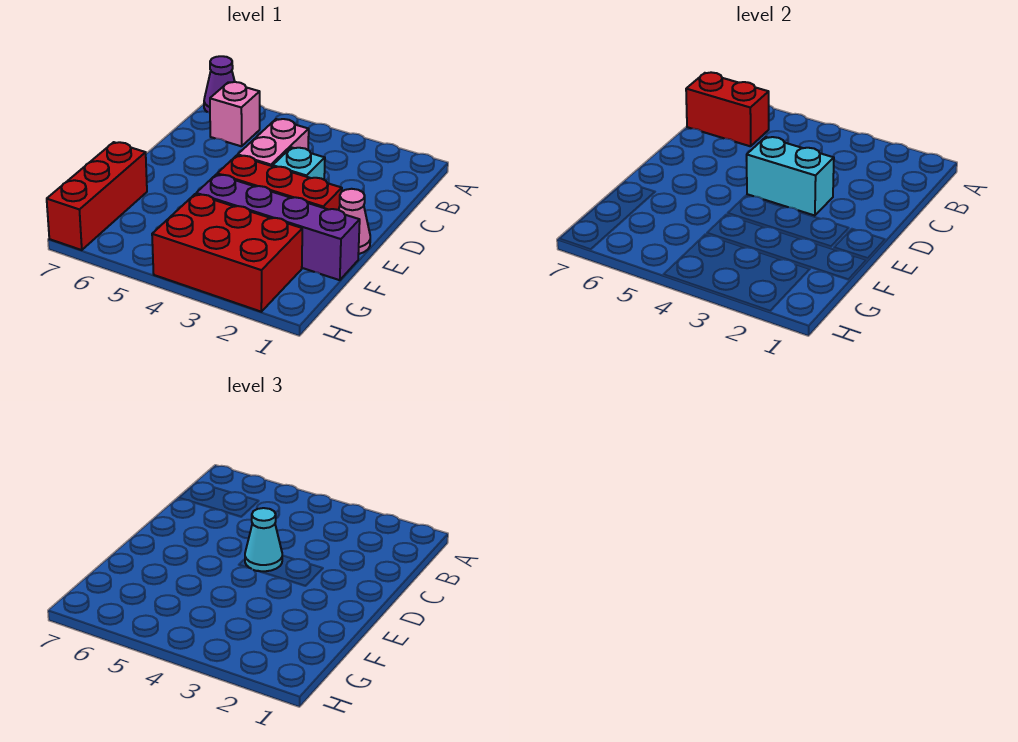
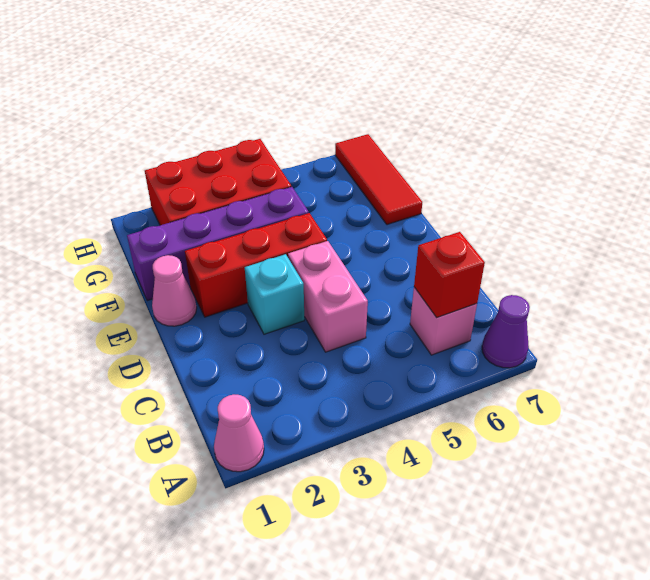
none -> pink 1x1 cone [214,395,264,472]
red 1x2 brick [686,72,769,146] -> red 1x1 brick [414,232,485,318]
cyan 1x2 brick [747,137,834,216] -> none
cyan 1x1 cone [245,508,282,571] -> none
red 1x3 brick [47,142,147,250] -> red 1x3 tile [335,134,422,225]

